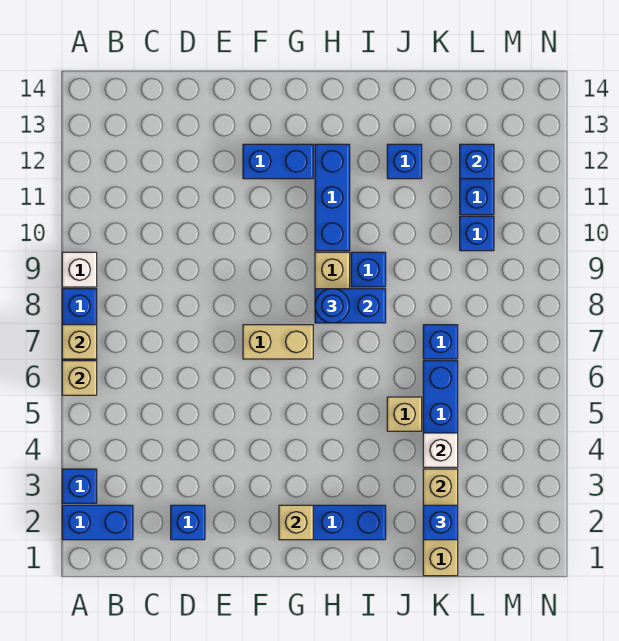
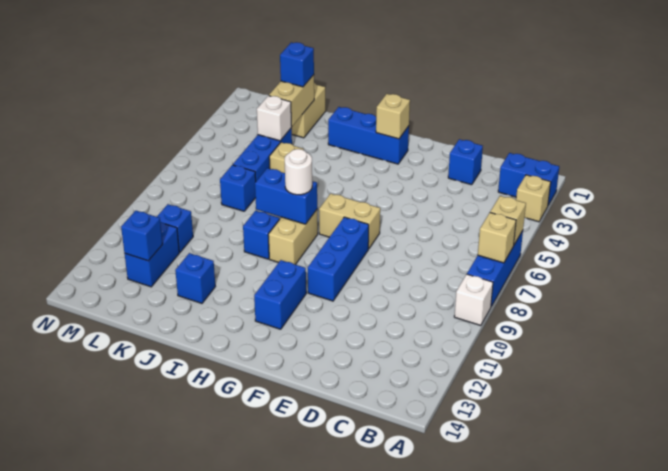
blue 1x1 brick [62,469,97,503] -> tan 1x1 brick [516,175,551,222]
blue 1x2 brick [243,144,313,179] -> blue 1x2 brick turned to [254,260,306,329]
blue 1x1 round brick [315,289,349,323] -> white 1x1 round brick [284,149,312,195]
blue 1x3 brick [315,144,350,251] -> blue 1x3 brick moved to [308,217,369,301]

